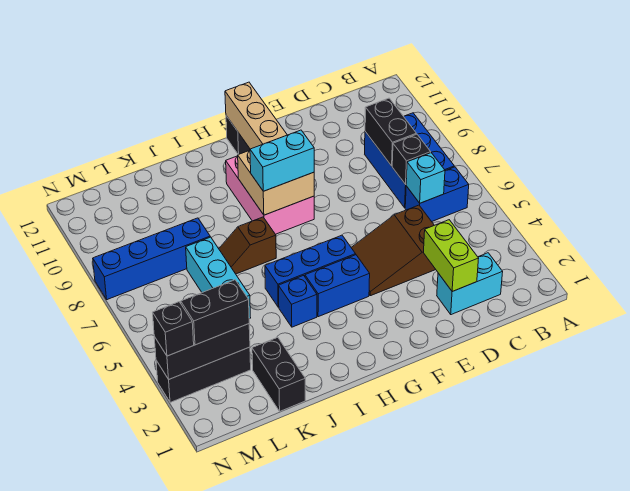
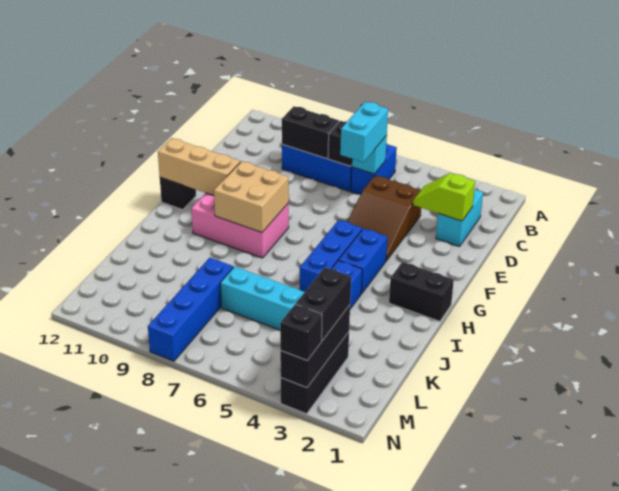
lime 1x2 brick [424,220,479,291] -> lime 1x2 slope [413,173,475,221]
cyan 1x2 brick [250,130,314,191] -> cyan 1x2 brick moved to [340,102,388,162]
brown 1x2 slope [219,217,276,274] -> none
black 1x2 brick [252,337,305,411] -> black 1x2 brick moved to [389,262,454,321]

